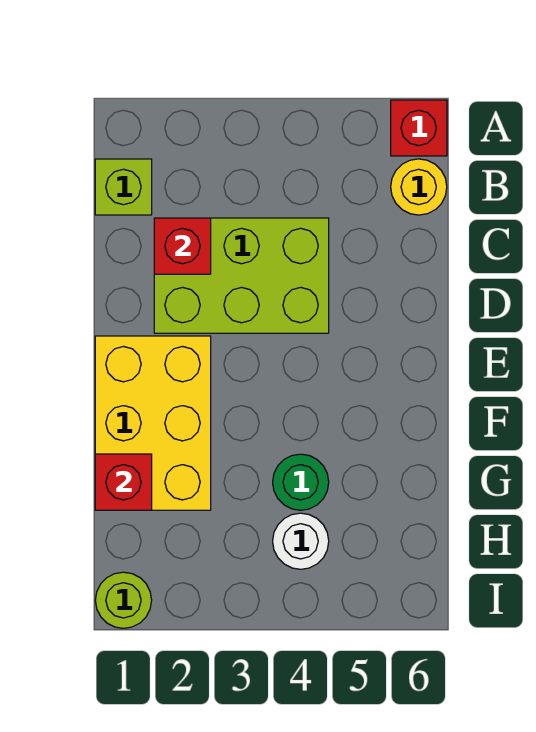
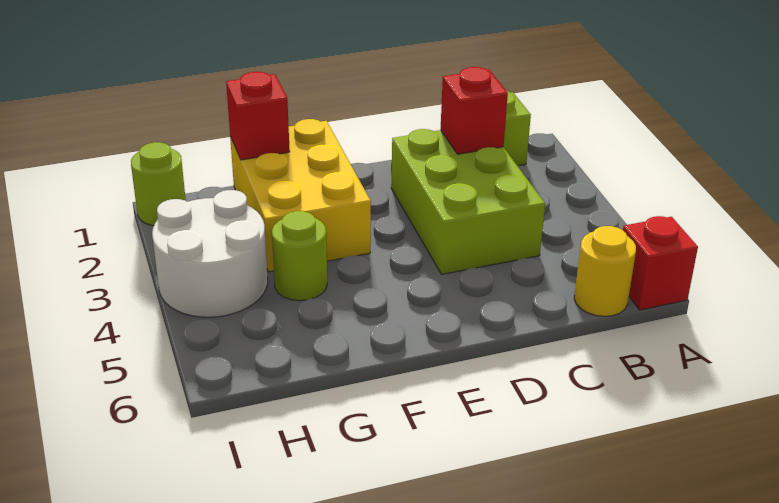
yellow 2x3 brick [95,336,211,510] -> yellow 2x3 brick turned to [230,119,371,272]
green 1x1 round brick [273,454,329,510] -> lime 1x1 round brick [272,211,327,301]
white 1x1 round brick [273,513,329,569] -> white 2x2 round brick [152,190,268,317]

